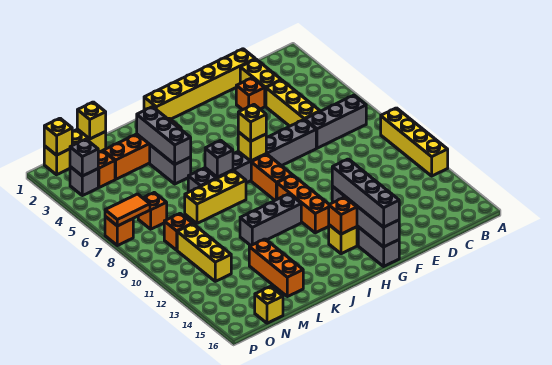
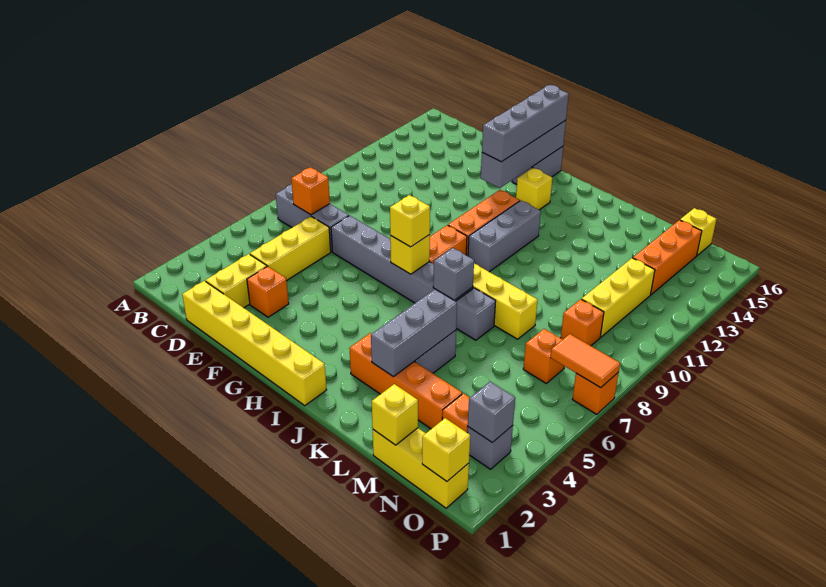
yellow 1x4 brick [381,108,448,176] -> none
orange 1x1 brick [329,197,357,234] -> orange 1x1 brick moved to [291,167,330,215]
grey 1x3 brick [240,194,301,245] -> grey 1x3 brick turned to [468,200,541,272]
orange 1x3 brick [249,239,303,297] -> orange 1x3 brick moved to [633,220,702,295]

